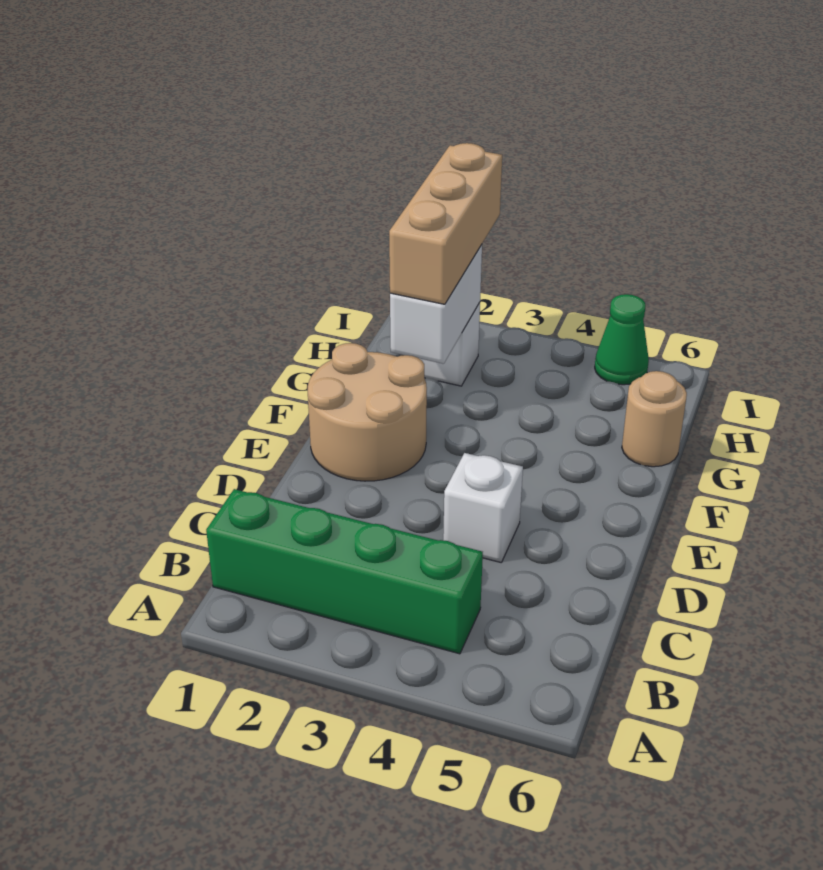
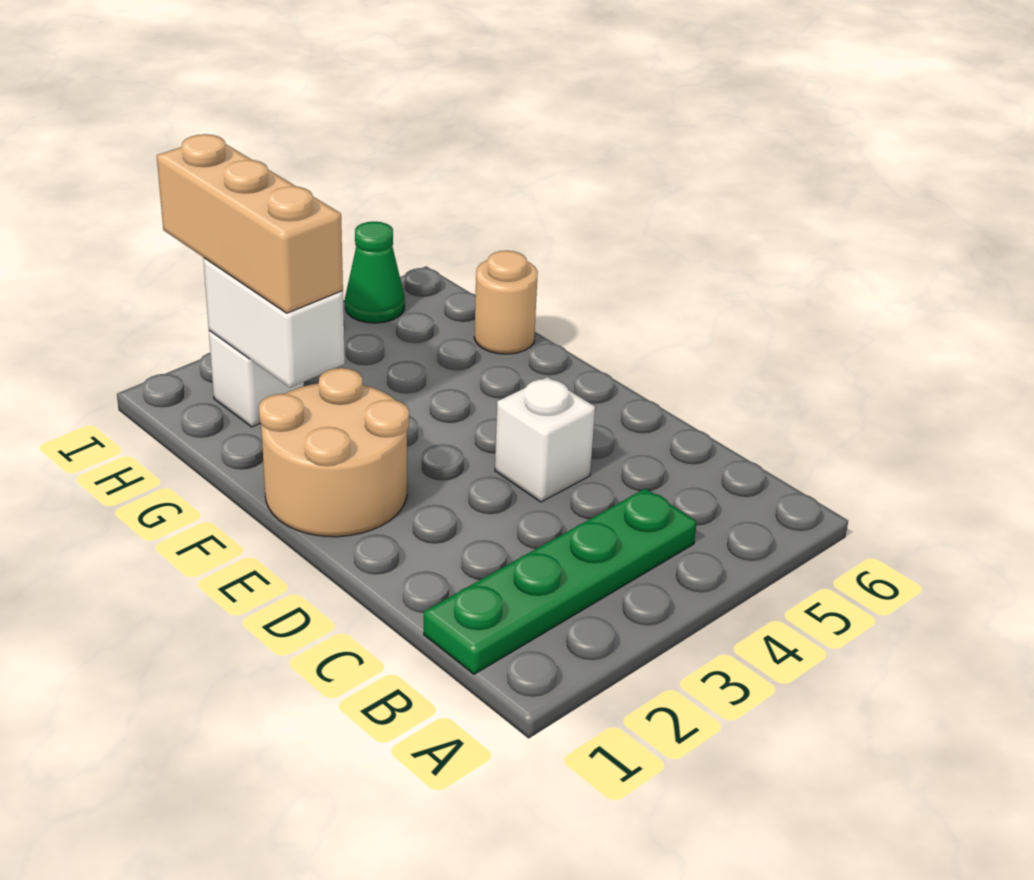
green 1x4 brick [206,489,483,654] -> green 1x4 plate [424,488,697,674]

